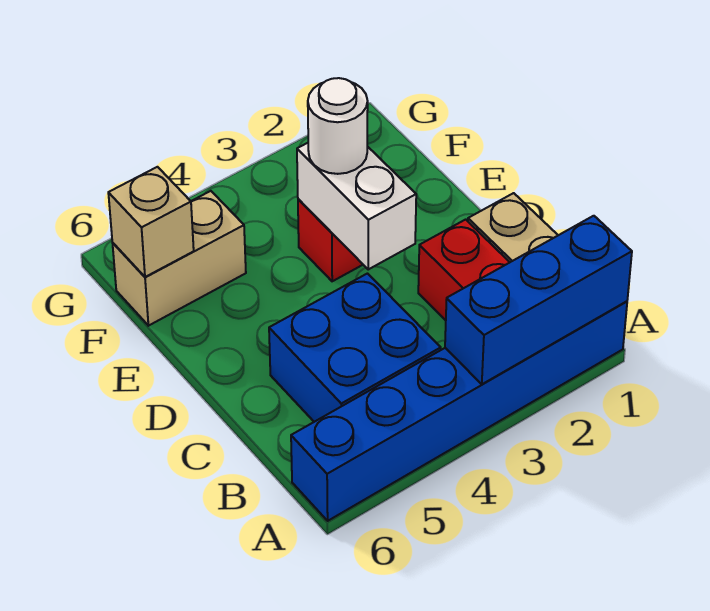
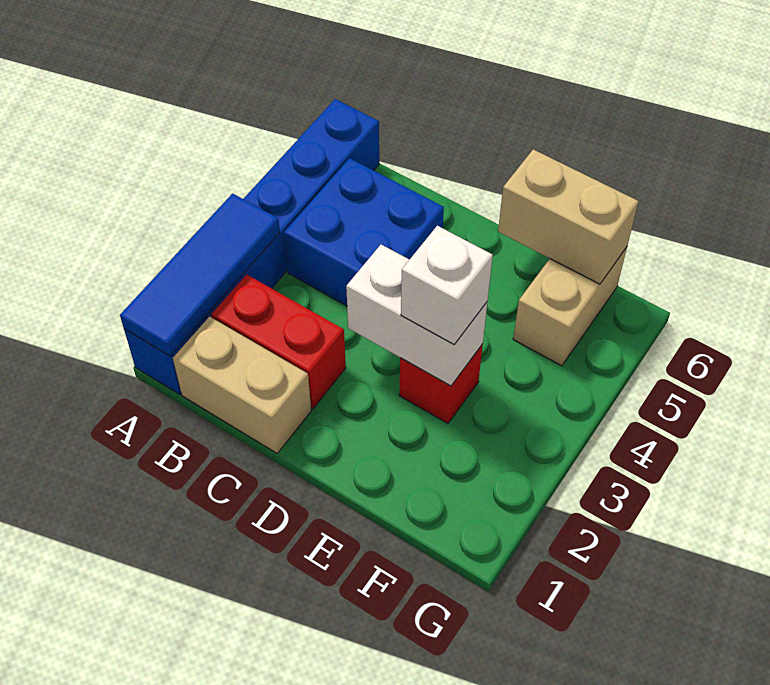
blue 1x3 brick [445,216,632,384] -> blue 1x3 tile [120,194,280,356]
white 1x1 round brick [308,78,368,174] -> white 1x1 brick [401,226,493,345]
tan 1x1 brick [108,167,194,277] -> tan 1x2 brick [498,149,638,284]

